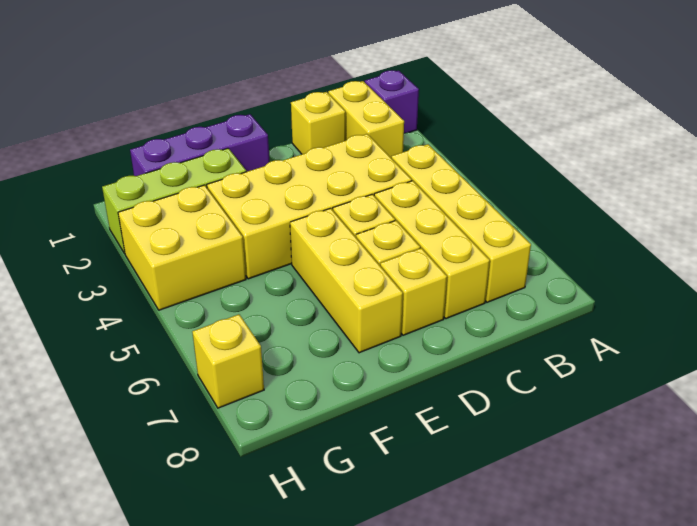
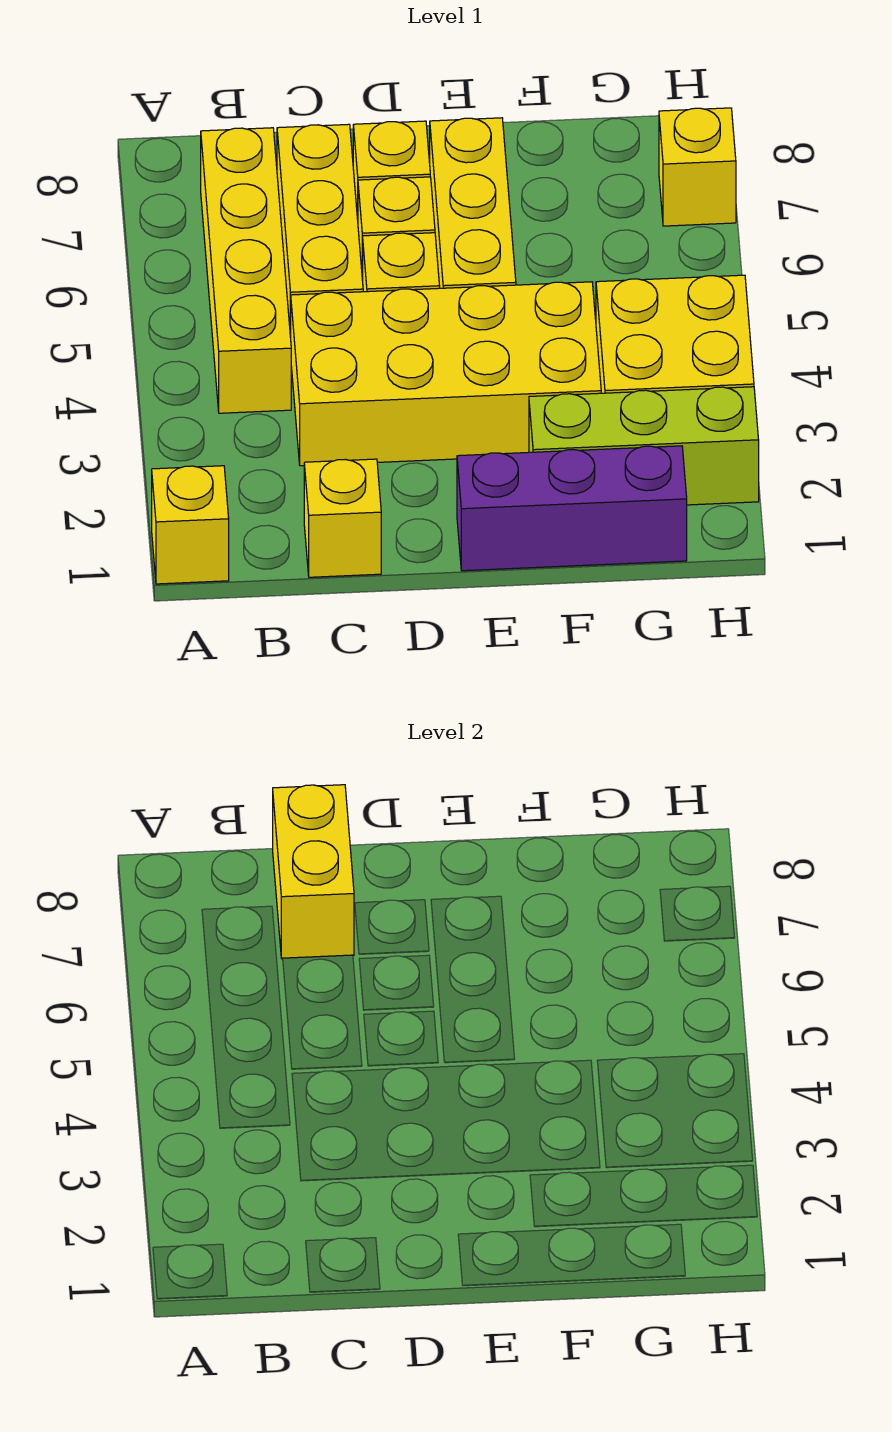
purple 1x1 brick [365,70,419,134] -> yellow 1x1 brick [152,466,229,584]
yellow 1x2 brick [328,81,404,158] -> yellow 1x2 brick moved to [273,785,354,959]

